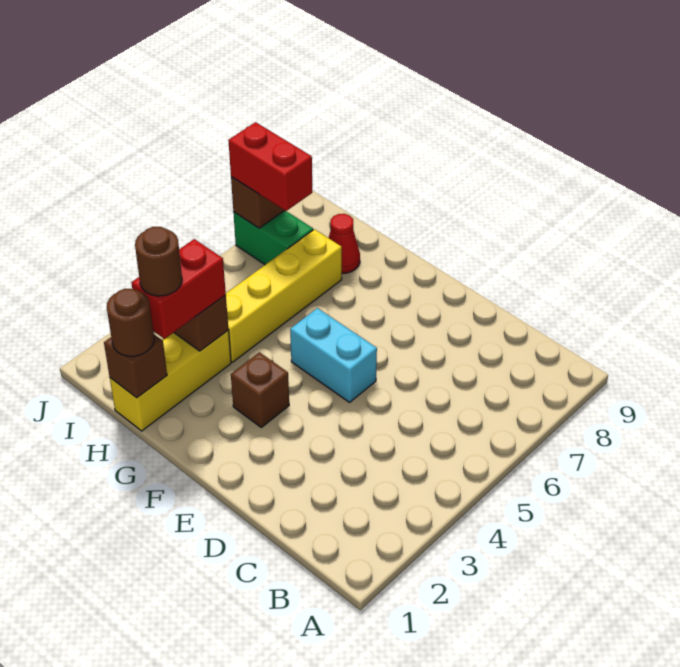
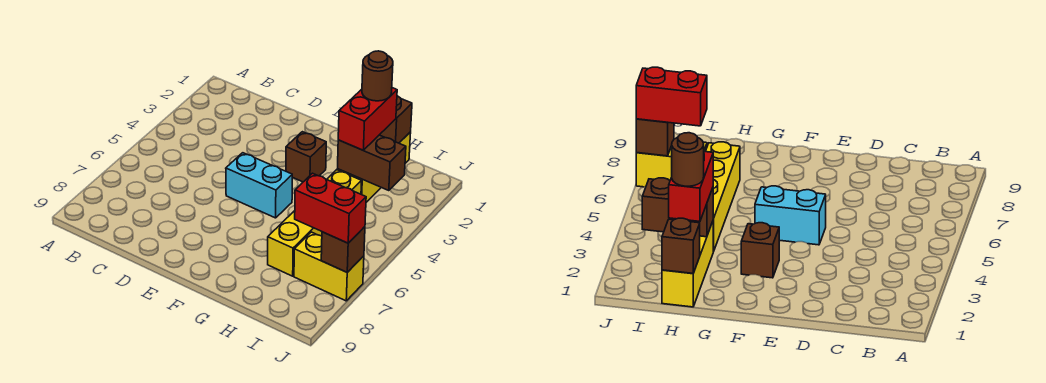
brown 1x1 round brick [107,289,154,356] -> none
red 1x1 cone [329,214,360,274] -> none
green 1x2 brick [233,211,313,265] -> yellow 1x2 brick [294,232,364,301]

